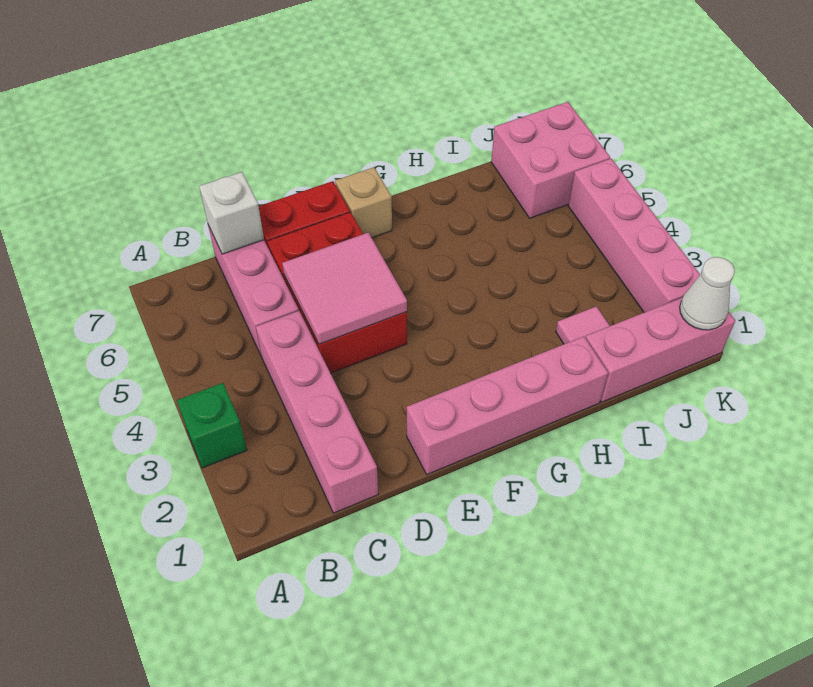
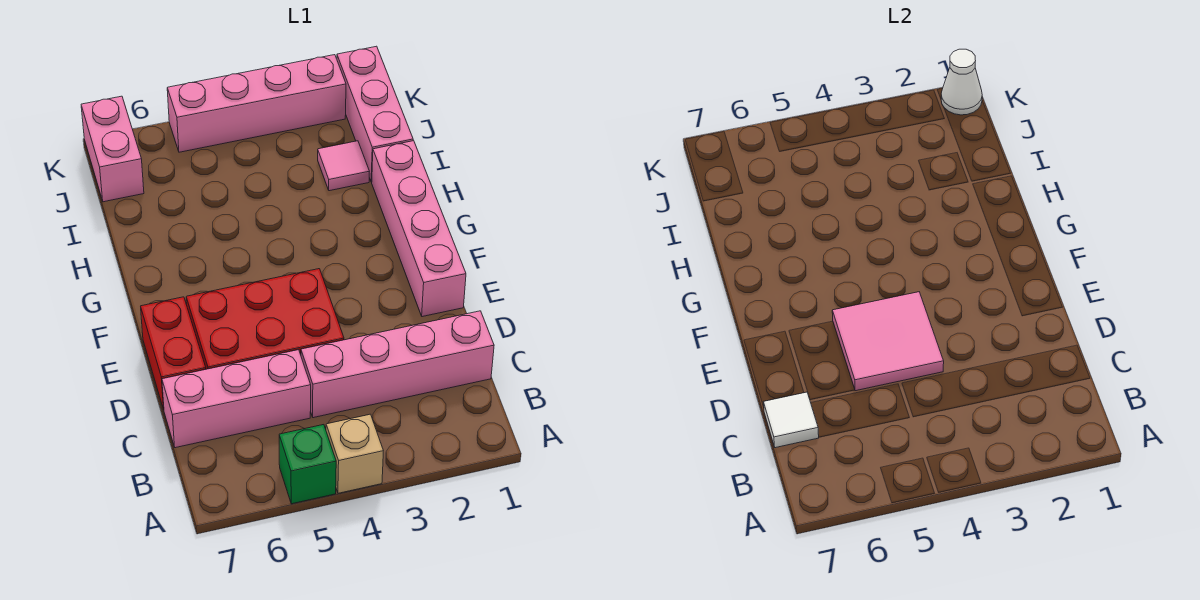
green 1x1 brick [177,383,247,468] -> green 1x1 brick moved to [279,425,336,504]
white 1x1 brick [199,172,264,254] -> white 1x1 tile [764,392,819,448]
tan 1x1 brick [335,167,392,238] -> tan 1x1 brick moved to [326,414,383,493]
pink 2x2 brick [491,102,610,218] -> pink 1x2 brick [81,96,144,202]

